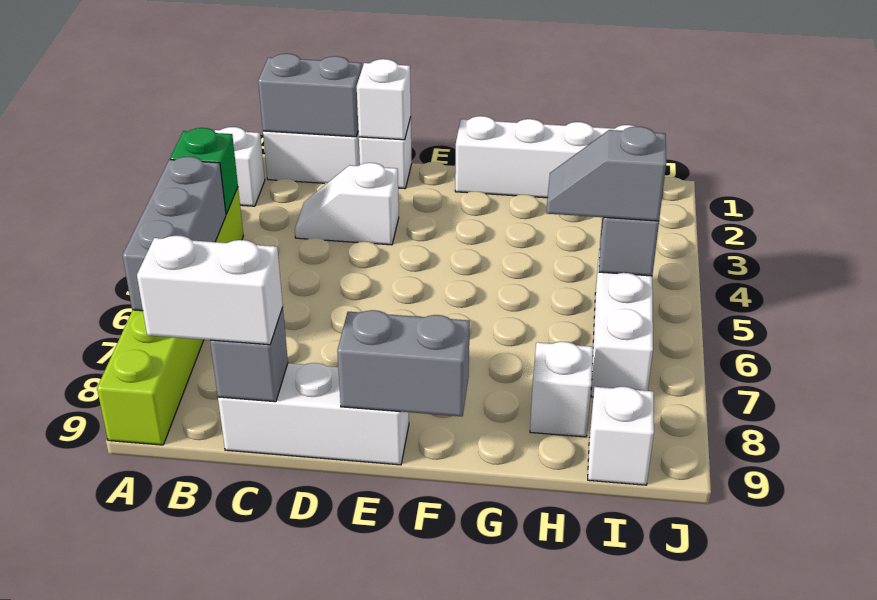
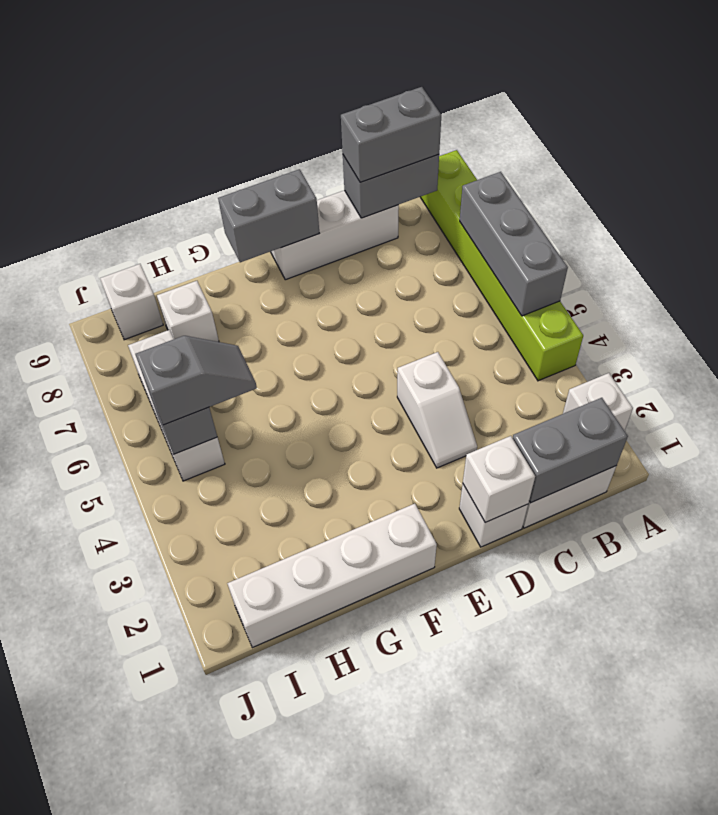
green 1x1 brick [170,128,238,214] -> none
white 1x2 brick [137,235,283,345] -> grey 1x2 brick [341,87,441,182]
white 1x2 slope [295,163,399,245] -> white 1x2 slope turned to [397,352,477,468]
grey 1x1 brick [210,307,288,402] -> grey 1x2 brick [343,154,439,218]

